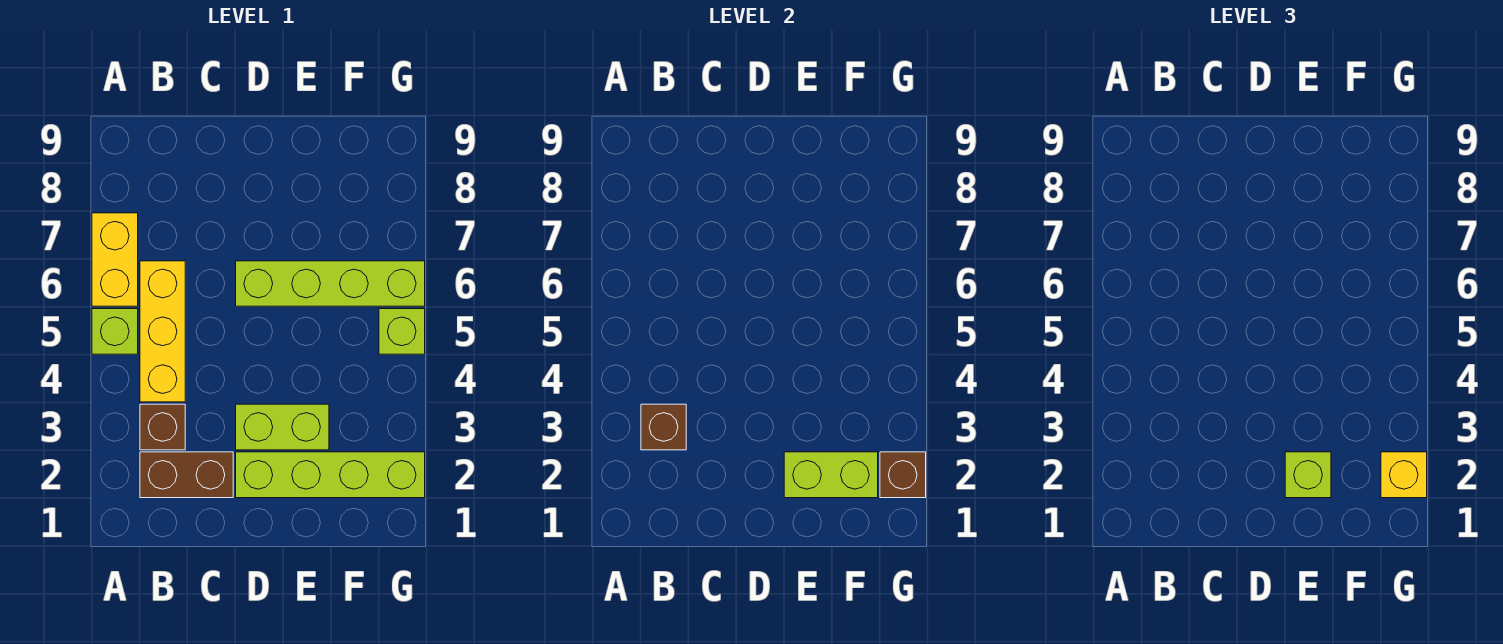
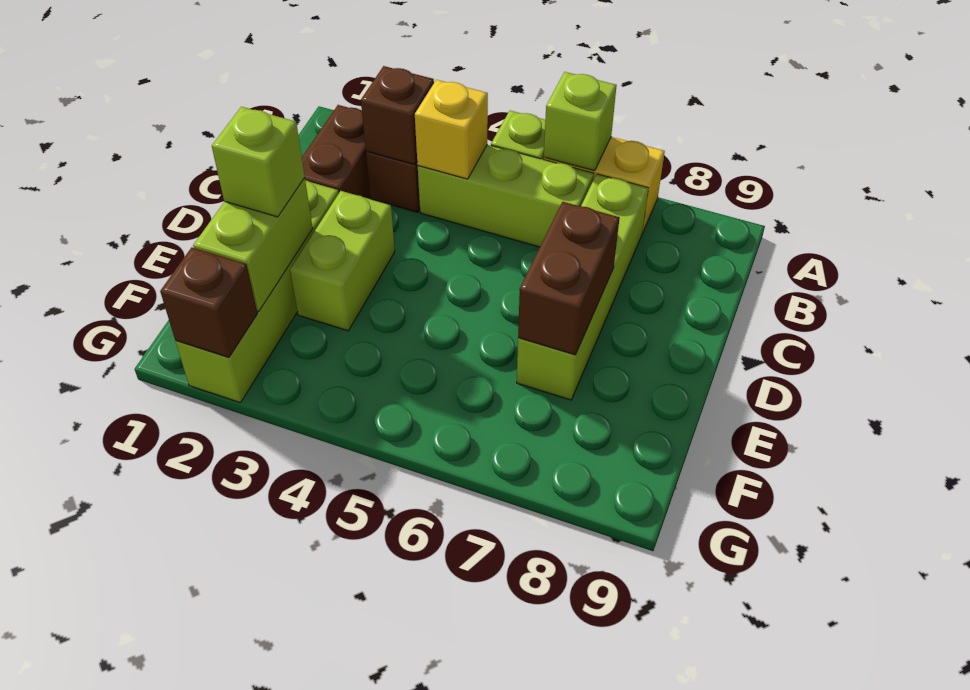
yellow 1x3 brick [140,261,185,402] -> lime 1x3 brick [418,145,594,247]
lime 1x4 brick [236,261,425,306] -> lime 1x4 brick moved to [517,174,648,400]
none -> brown 1x2 brick [518,202,620,355]
yellow 1x1 brick [1381,452,1427,498] -> yellow 1x1 brick moved to [415,80,488,179]
lime 1x1 brick [379,309,425,354] -> lime 1x1 brick moved to [544,72,617,171]

